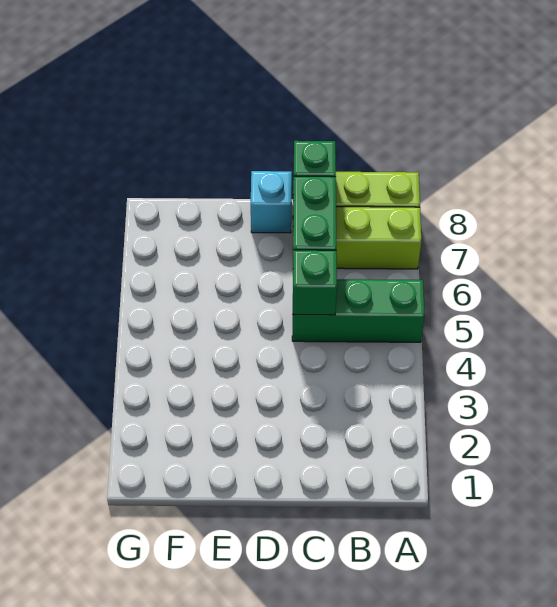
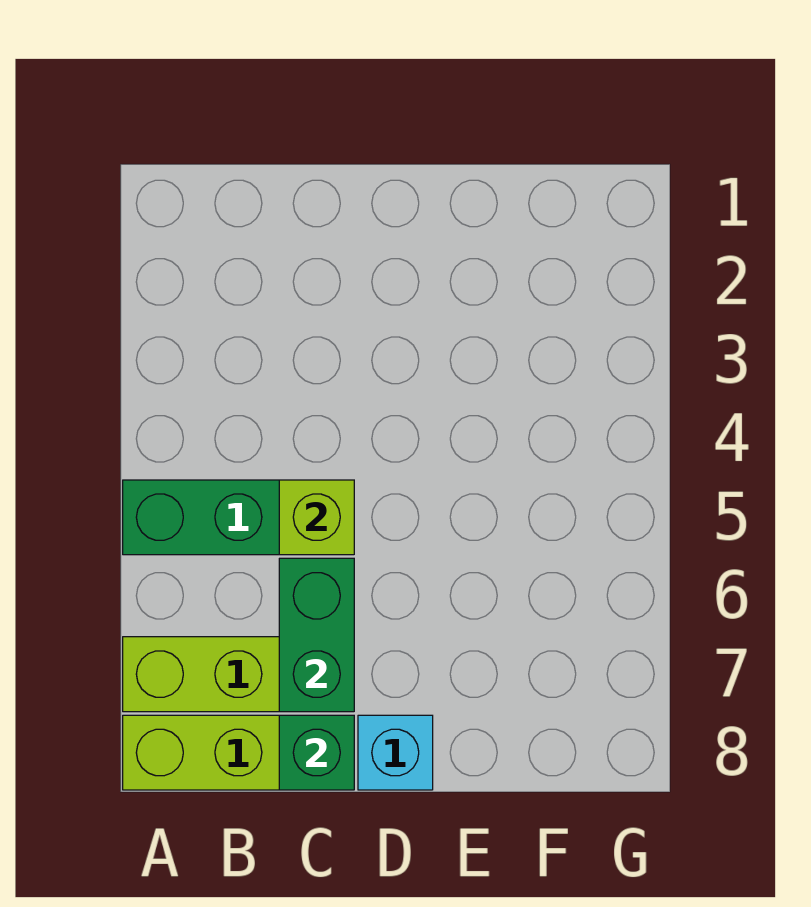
green 1x1 brick [293,250,337,315] -> lime 1x1 brick [279,480,354,555]

